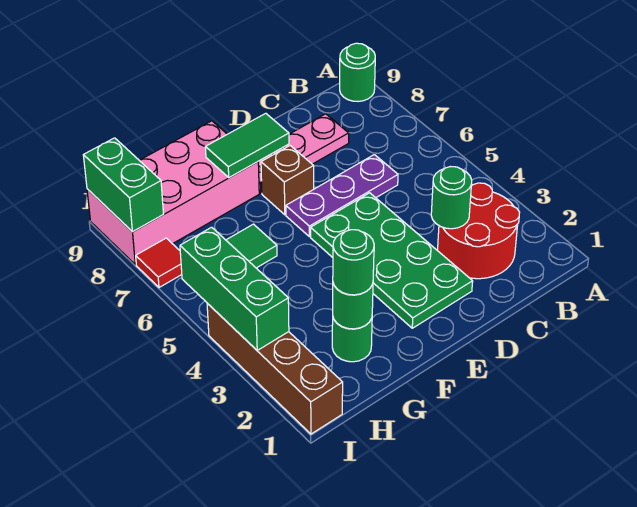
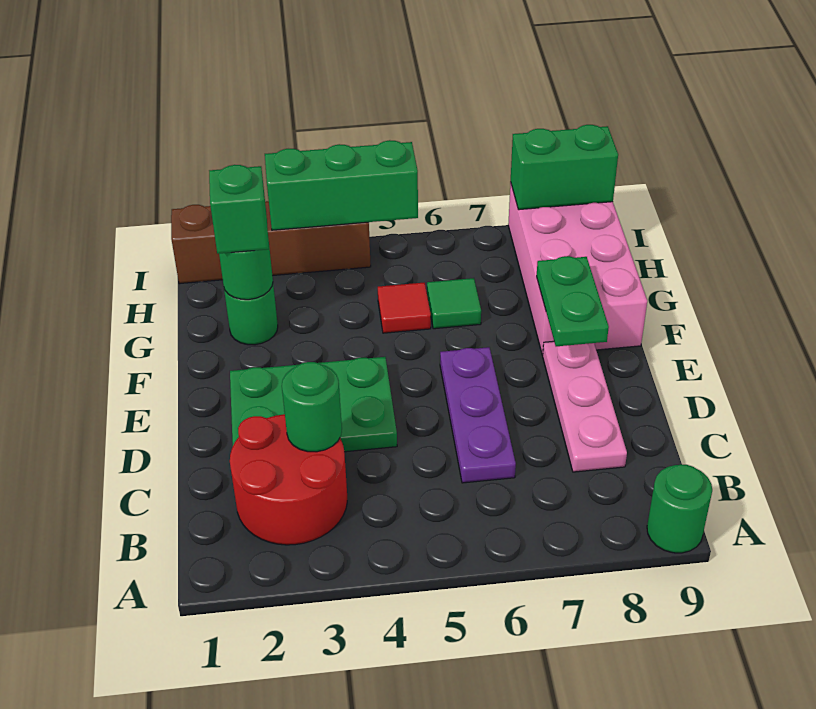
green 2x4 plate [311,193,473,328] -> green 2x3 plate [230,357,397,452]
brown 1x1 brick [261,146,314,215] -> none
green 1x2 tile [205,113,289,178] -> green 1x2 plate [537,256,609,346]
green 1x1 round brick [333,230,374,295] -> green 1x1 brick [209,165,269,254]
red 1x1 tile [136,238,182,287] -> red 1x1 tile moved to [378,283,431,333]

